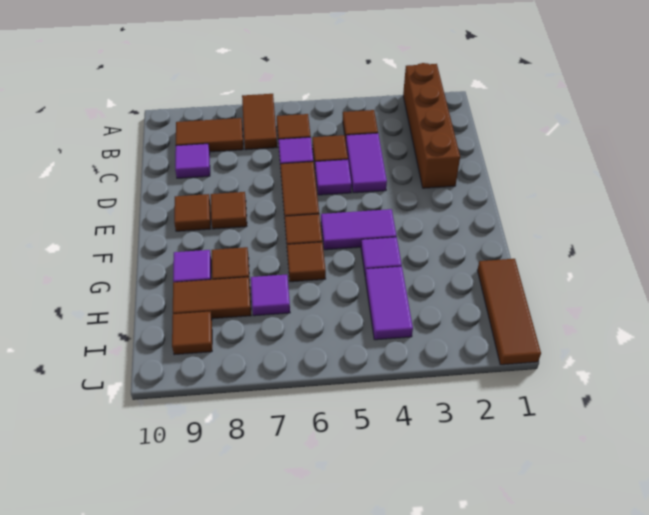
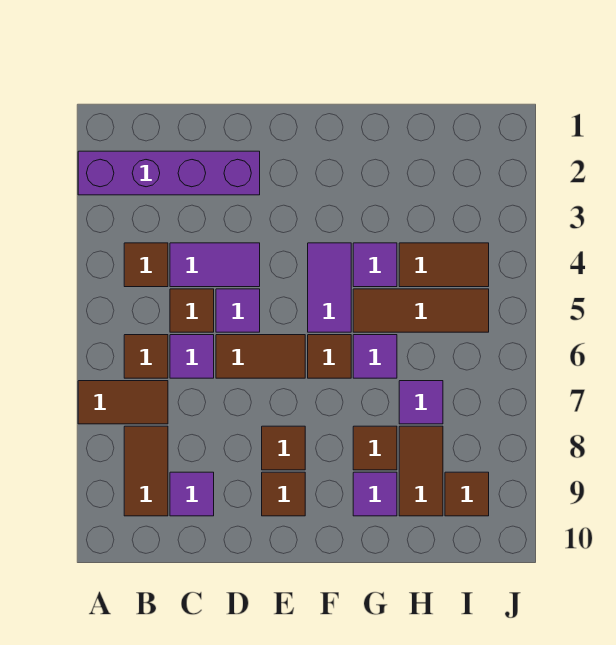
brown 1x4 brick [403,63,460,188] -> purple 1x4 brick [78,151,260,195]
brown 1x1 tile [287,242,326,282] -> purple 1x1 tile [353,335,397,378]
brown 1x3 tile [477,259,541,365] -> brown 1x3 tile moved to [353,289,489,332]
purple 1x2 tile [365,267,413,340] -> brown 1x2 tile [399,243,489,287]

